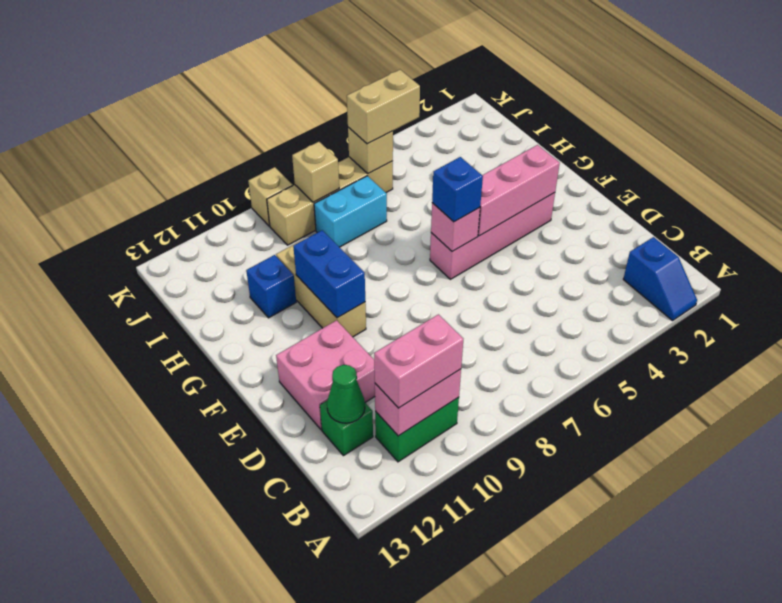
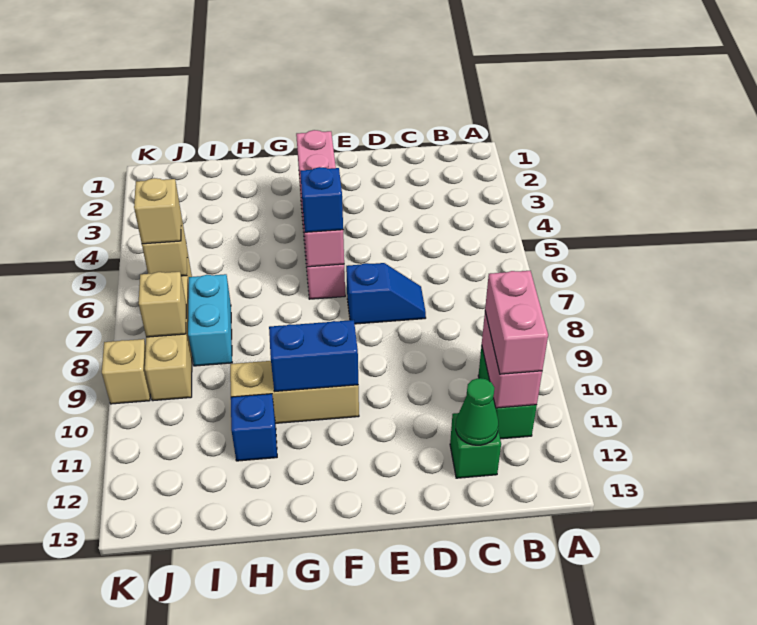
blue 1x2 slope [623,237,697,321] -> blue 1x2 slope moved to [346,263,426,324]
pink 2x2 brick [276,320,375,430] -> none
tan 1x2 brick [347,70,420,144] -> tan 1x1 brick [134,178,181,244]

